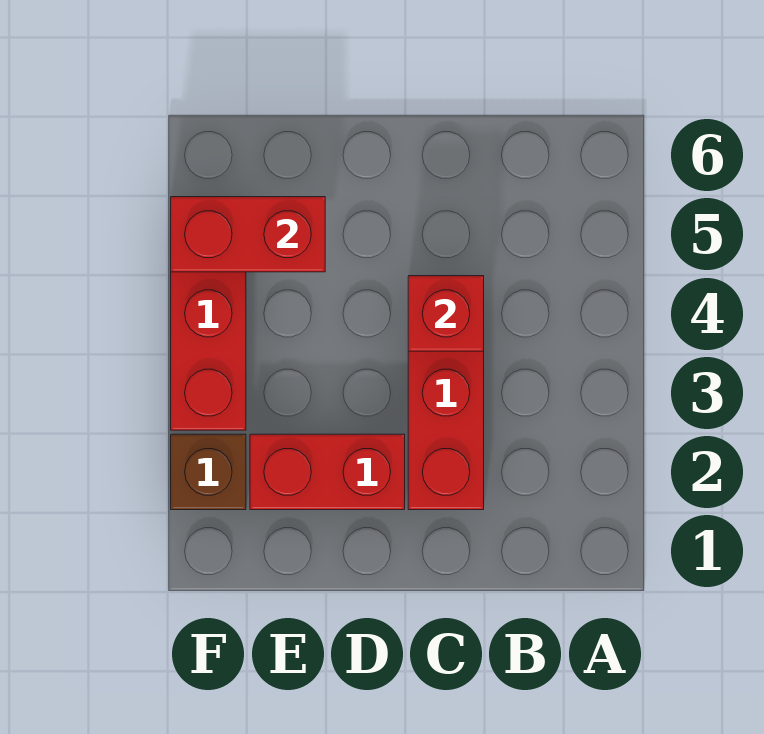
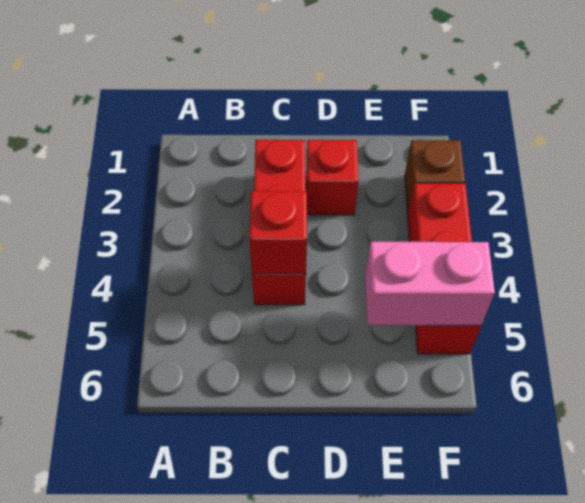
red 1x2 brick [250,434,405,510] -> red 1x1 brick [306,140,359,215]
red 1x2 brick [171,197,325,272] -> pink 1x2 brick [365,242,495,325]

